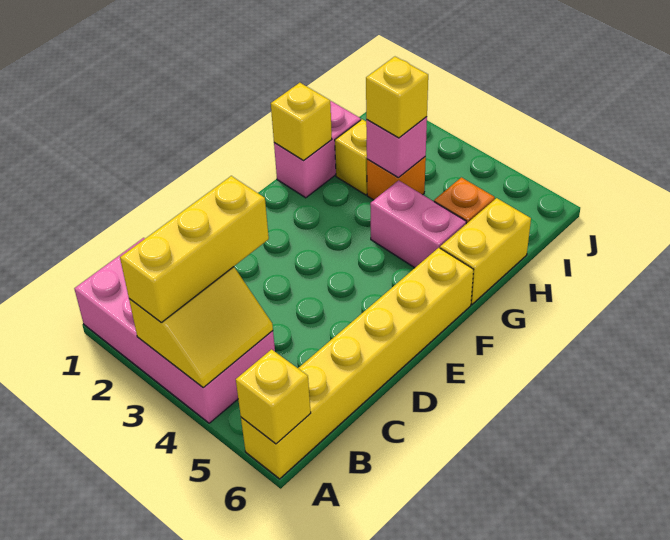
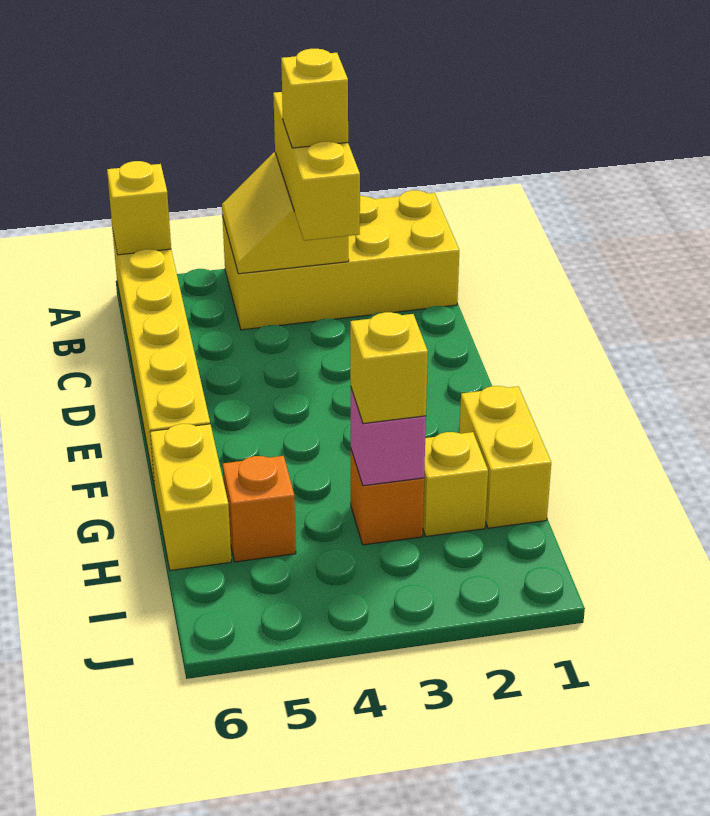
pink 2x4 brick [74,238,275,423] -> yellow 2x4 brick [222,190,459,330]
pink 1x2 brick [274,101,361,198] -> yellow 1x2 brick [459,386,551,528]
yellow 1x1 brick [271,83,332,161] -> yellow 1x1 brick moved to [281,49,348,148]
pink 1x2 brick [370,180,466,268] -> none

